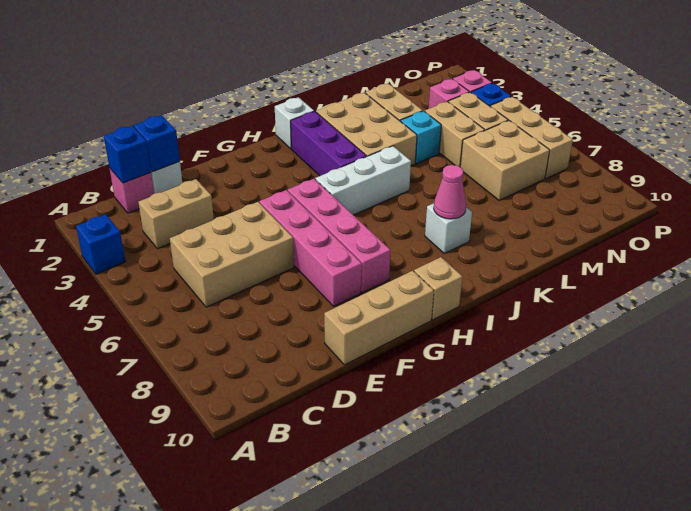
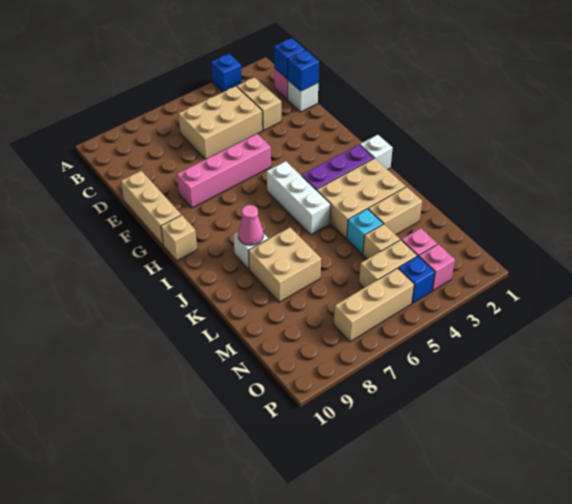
tan 2x3 brick [170,202,294,307] -> tan 2x3 brick turned to [179,86,263,159]
pink 1x4 brick [288,179,390,293] -> none
tan 1x2 brick [425,102,485,167] -> tan 1x1 brick [363,224,400,259]
tan 2x2 brick [460,121,550,200] -> tan 2x2 brick moved to [248,228,321,302]

